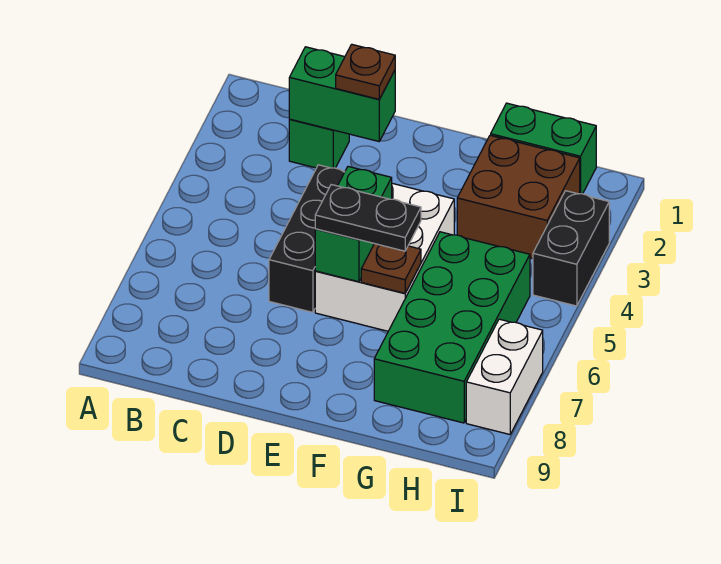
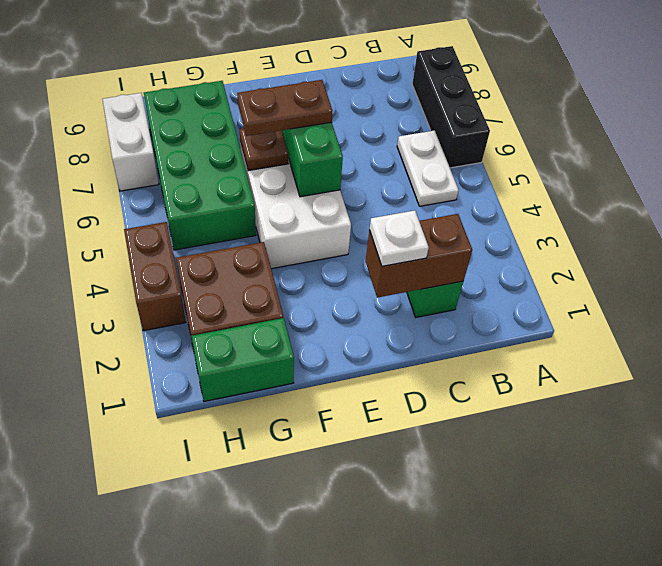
none -> white 1x2 plate [397,131,459,206]
green 1x2 brick [289,47,395,141] -> brown 1x2 brick [366,214,472,298]
brown 1x1 plate [336,44,395,99] -> white 1x1 plate [370,210,429,266]
black 1x3 brick [269,165,345,312] -> black 1x3 brick moved to [412,46,490,168]
black 1x2 plate [315,185,421,251] -> brown 1x2 plate [237,80,332,136]
black 1x2 brick [533,191,609,306] -> brown 1x2 brick [124,222,186,331]

